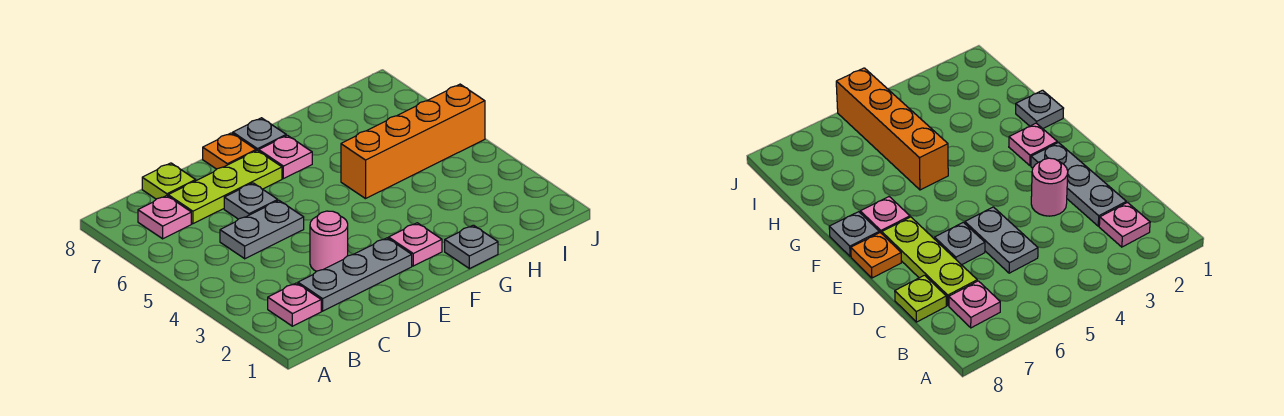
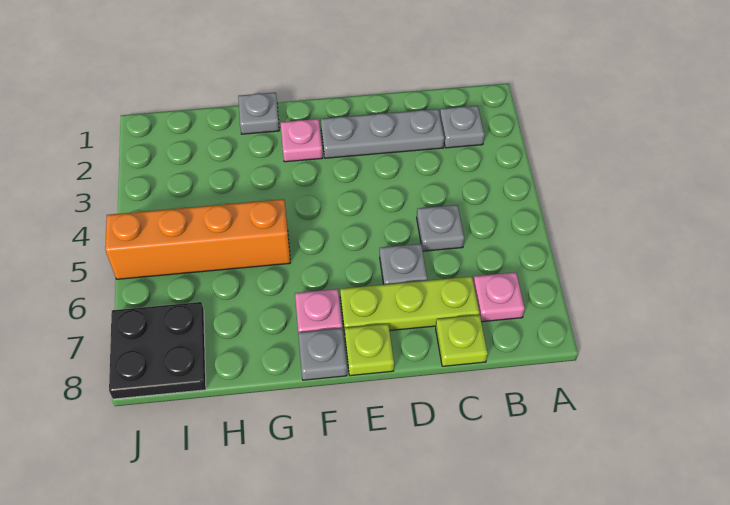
pink 1x1 plate [268,283,321,326] -> grey 1x1 plate [440,106,485,148]
grey 1x2 plate [220,201,304,259] -> grey 1x1 plate [417,205,464,251]
pink 1x1 round brick [310,211,348,271] -> none
orange 1x1 plate [203,133,256,169] -> lime 1x1 plate [345,324,394,376]
none -> black 2x2 plate [109,302,206,399]

